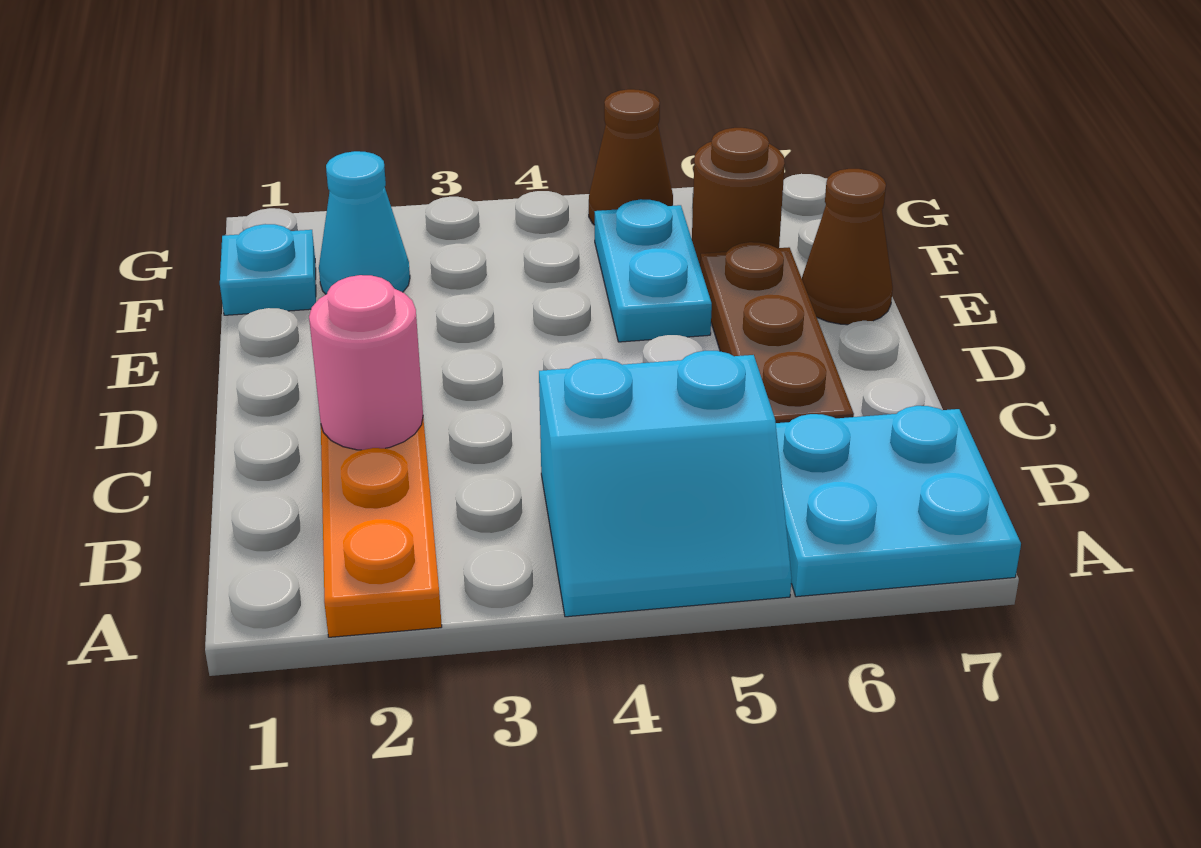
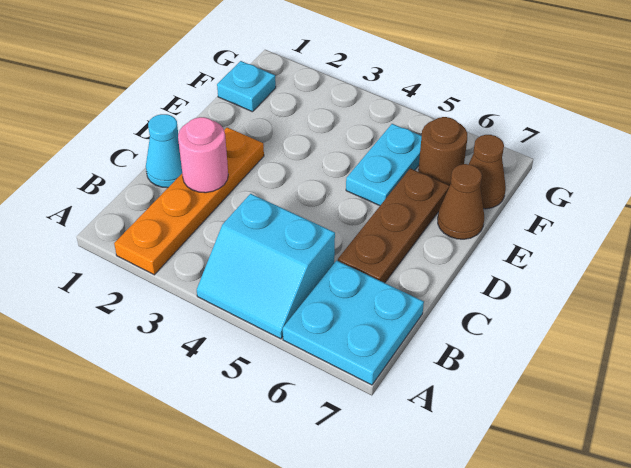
cyan 1x1 cone [319,151,410,294] -> cyan 1x1 cone moved to [146,114,182,188]
brown 1x1 cone [589,89,673,225] -> brown 1x1 cone moved to [469,135,506,209]

